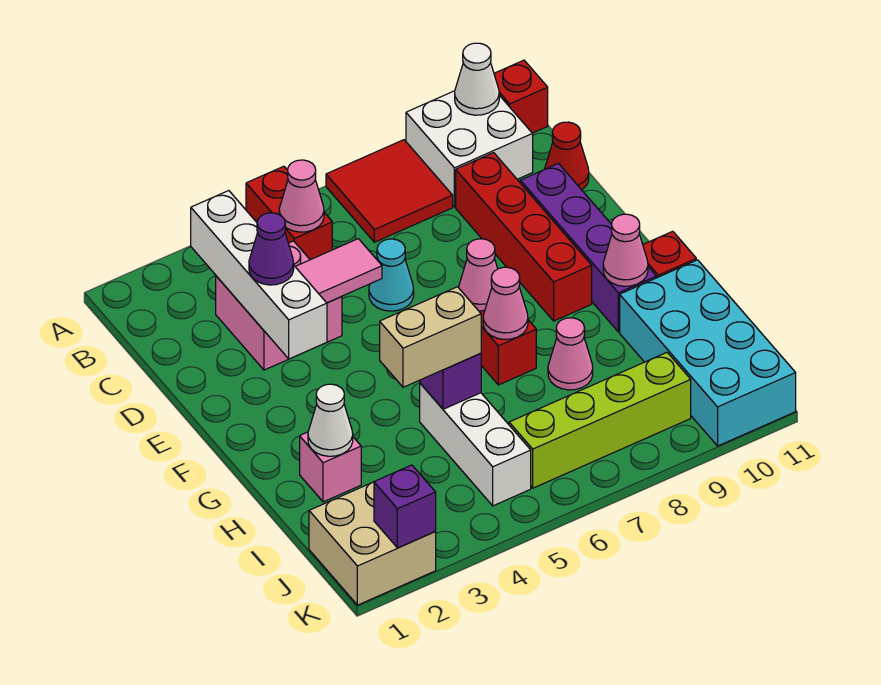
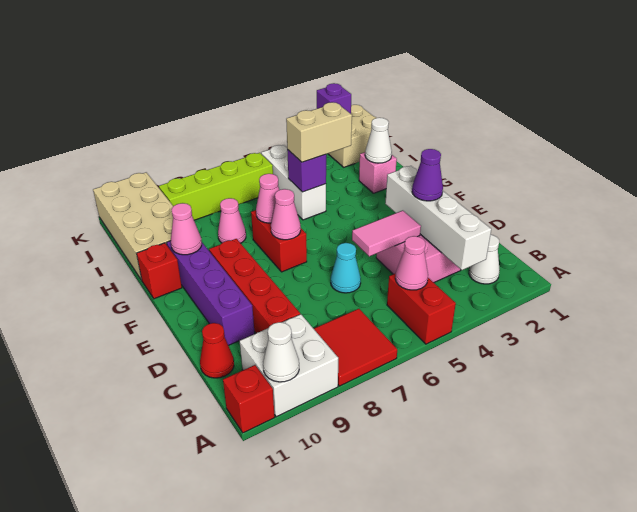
none -> white 1x1 cone [469,235,500,284]
cyan 2x4 brick [620,260,796,446] -> tan 2x4 brick [93,173,173,280]

